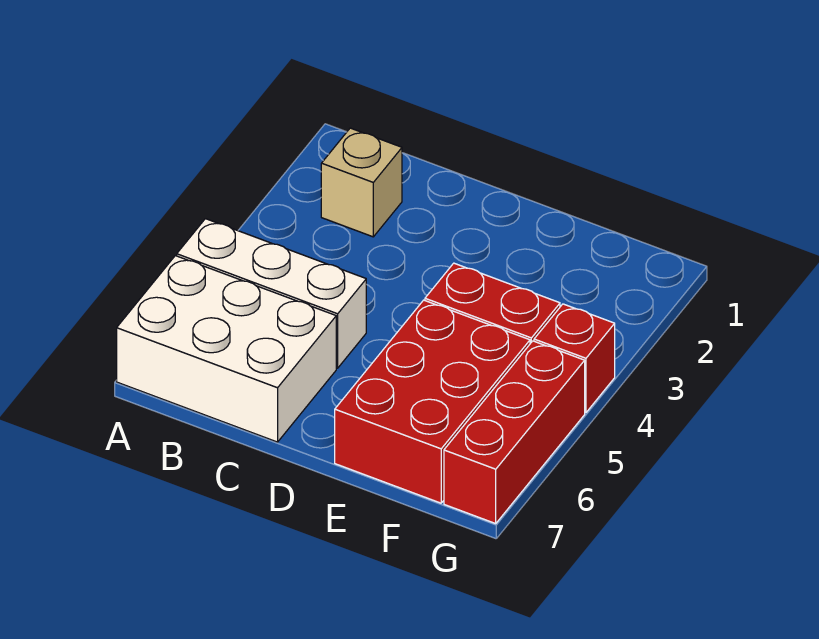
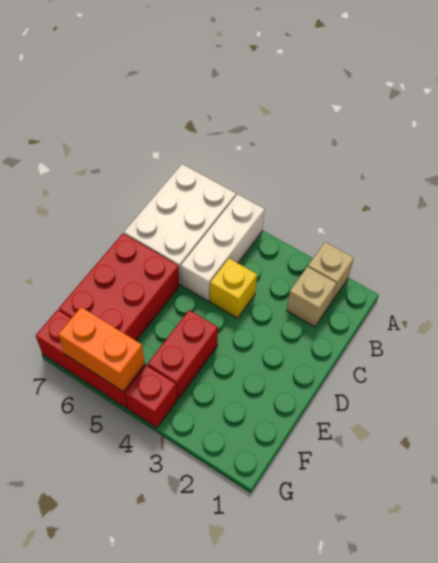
none -> tan 1x1 brick [308,242,354,301]
none -> yellow 1x1 brick [210,258,257,318]
red 2x3 brick [335,300,530,503] -> red 2x3 brick turned to [59,234,180,341]
none -> orange 1x2 brick [58,307,145,392]

